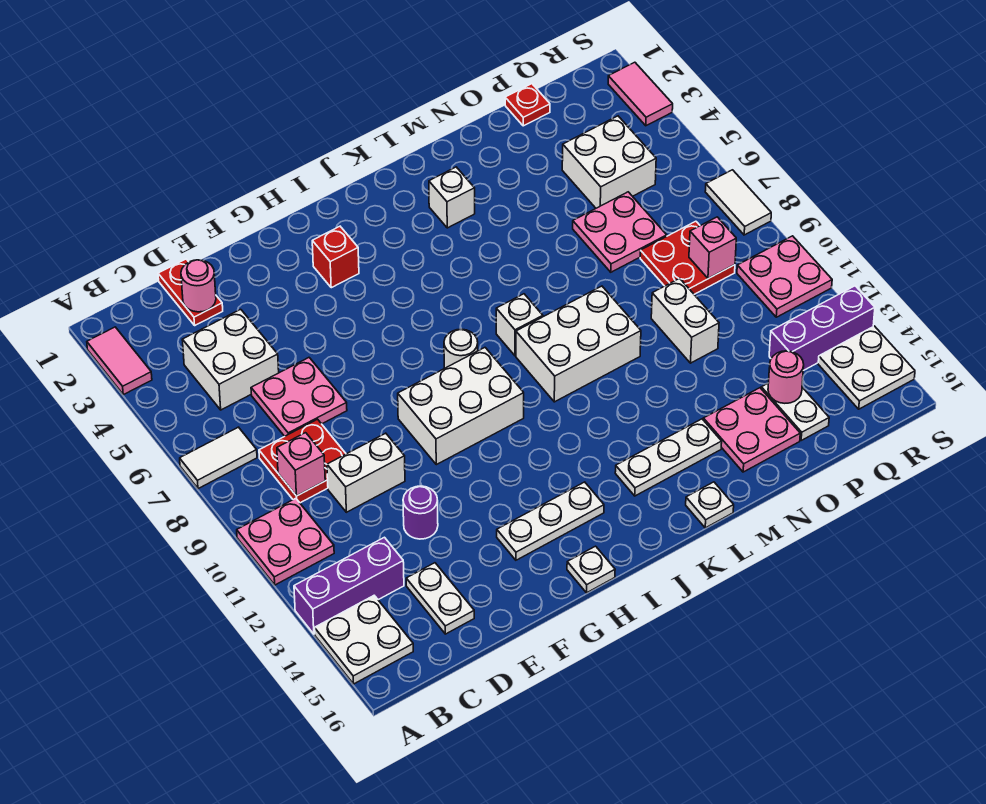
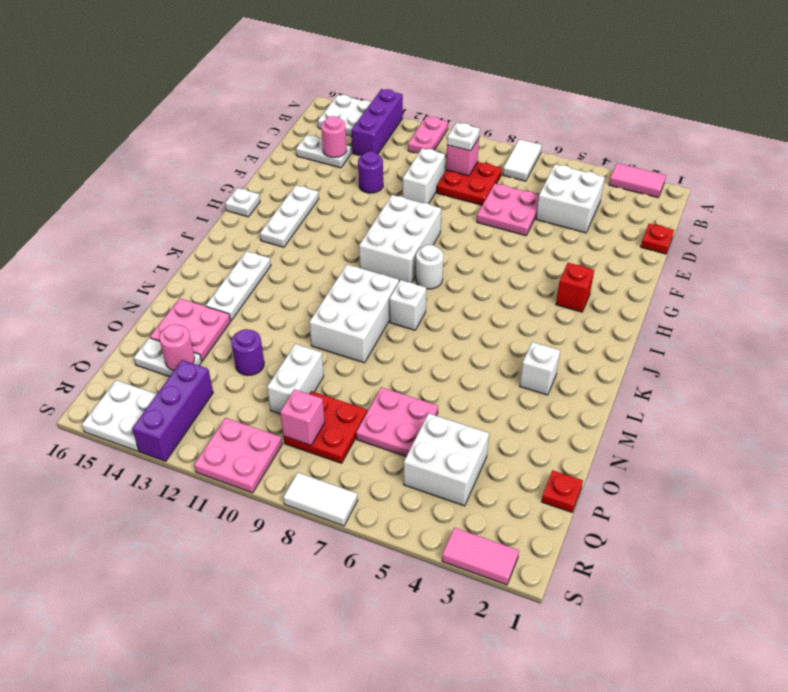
pink 2x2 plate [237,498,334,585] -> pink 1x2 plate [408,116,448,154]
red 1x2 plate [158,259,223,325] -> red 1x1 plate [641,224,674,254]
pink 1x1 round brick [181,260,216,312] -> pink 1x1 round brick moved to [321,116,347,158]
white 1x1 plate [686,482,734,528] -> white 1x1 plate moved to [447,123,480,151]
white 1x2 brick [651,278,719,363] -> white 1x2 brick turned to [267,344,324,414]
none -> purple 1x1 round brick [231,329,264,376]

